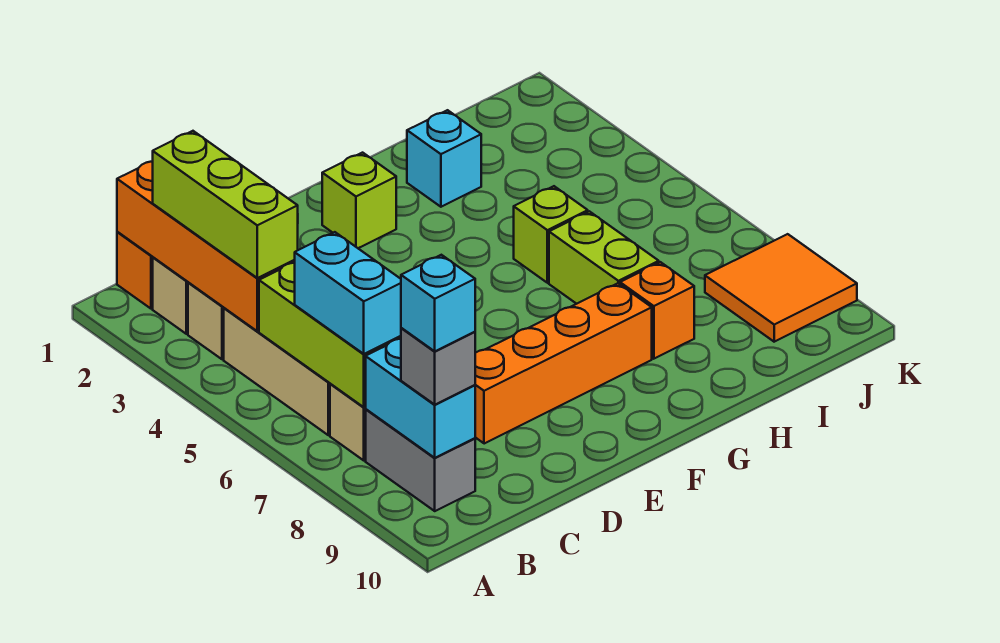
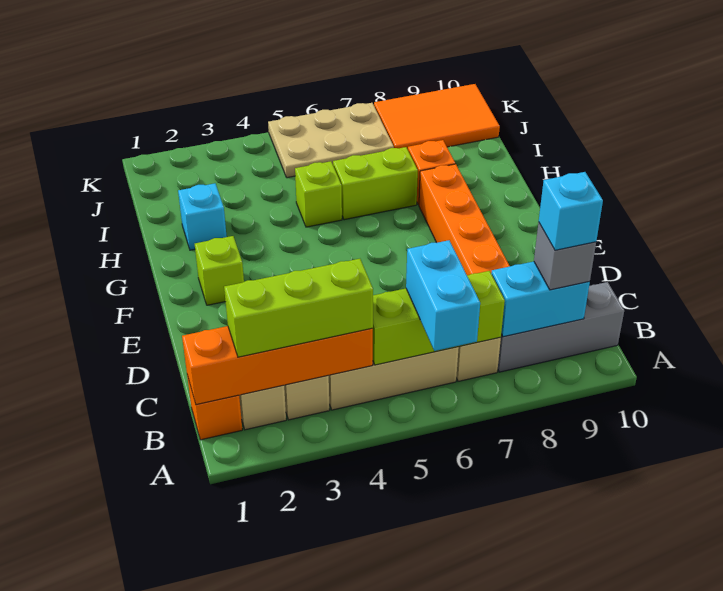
cyan 1x2 brick [294,232,401,354] -> cyan 1x2 brick turned to [406,240,480,351]
grey 1x2 brick [366,409,475,511] -> grey 1x3 brick [498,282,624,372]
none -> tan 2x3 plate [268,103,394,178]
orange 2x2 tile [705,234,857,342] -> orange 2x3 tile [374,84,500,149]

